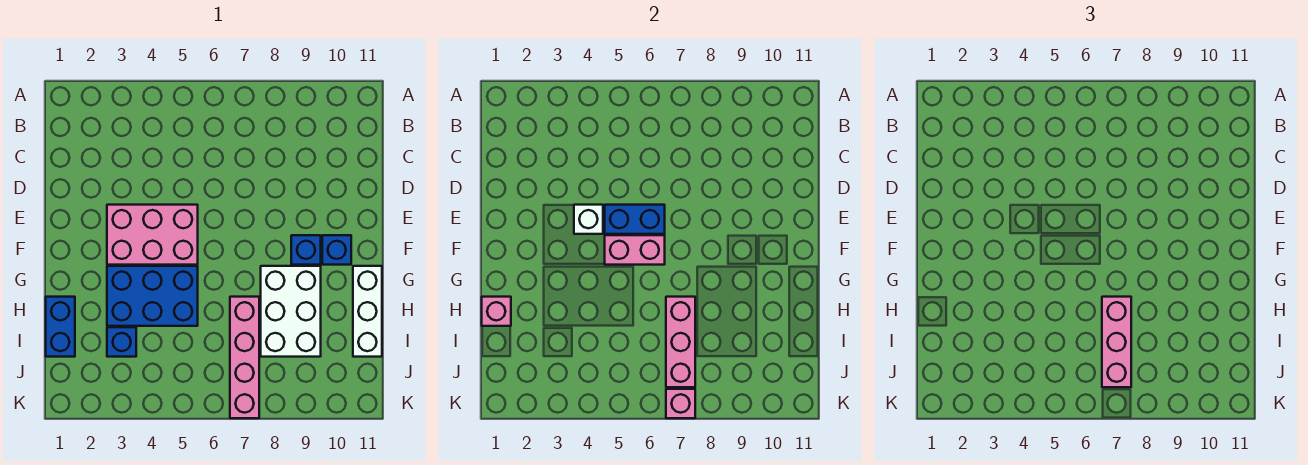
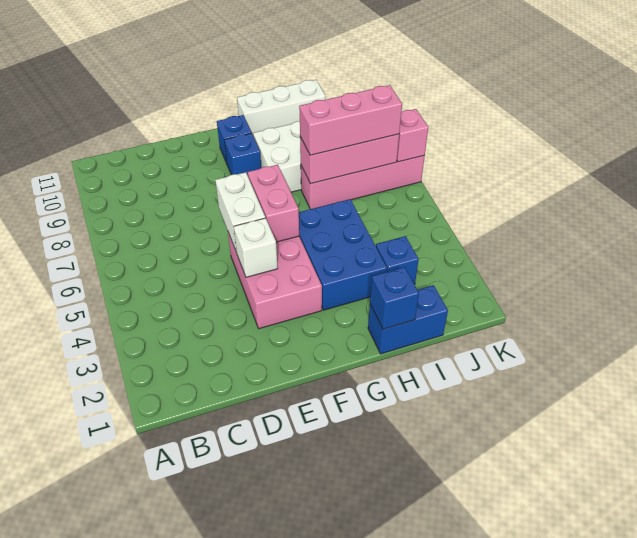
blue 1x2 brick [605,205,665,234] -> white 1x2 brick [215,172,265,251]
pink 1x1 brick [482,297,511,326] -> blue 1x1 brick [370,267,419,329]

